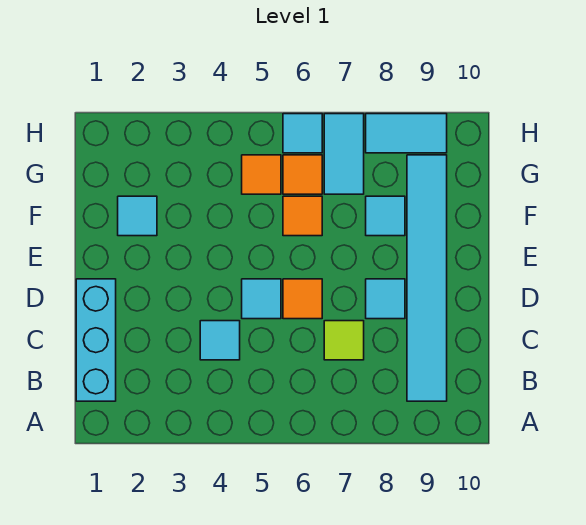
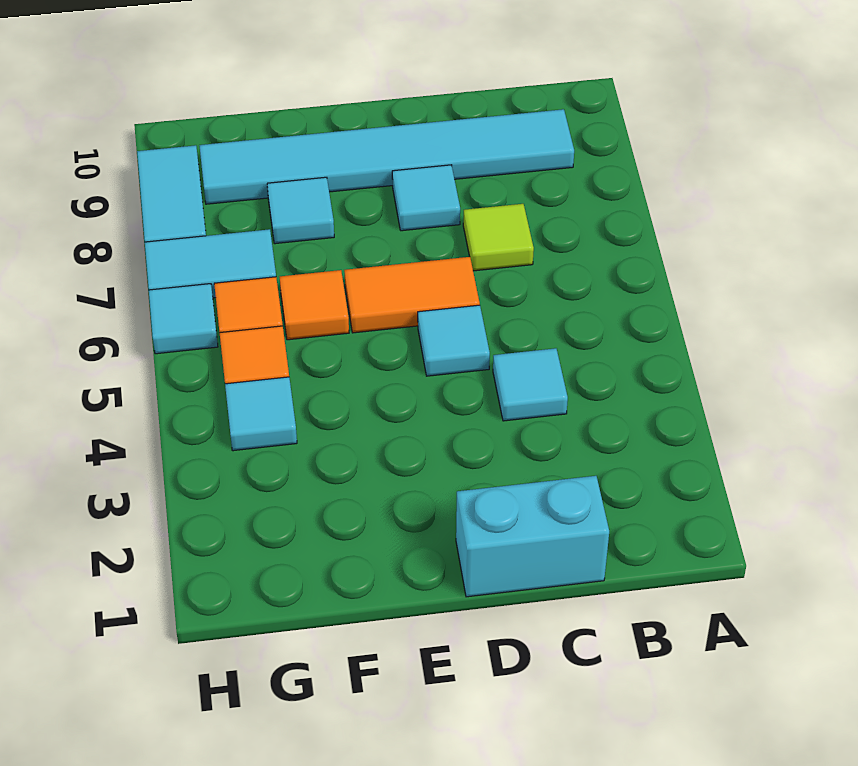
cyan 1x3 brick [76,279,116,401] -> cyan 1x2 brick [456,476,609,597]
orange 1x1 tile [283,279,322,319] -> orange 1x2 tile [344,257,480,333]
cyan 1x1 tile [118,196,157,236] -> cyan 1x1 tile moved to [225,377,297,451]

